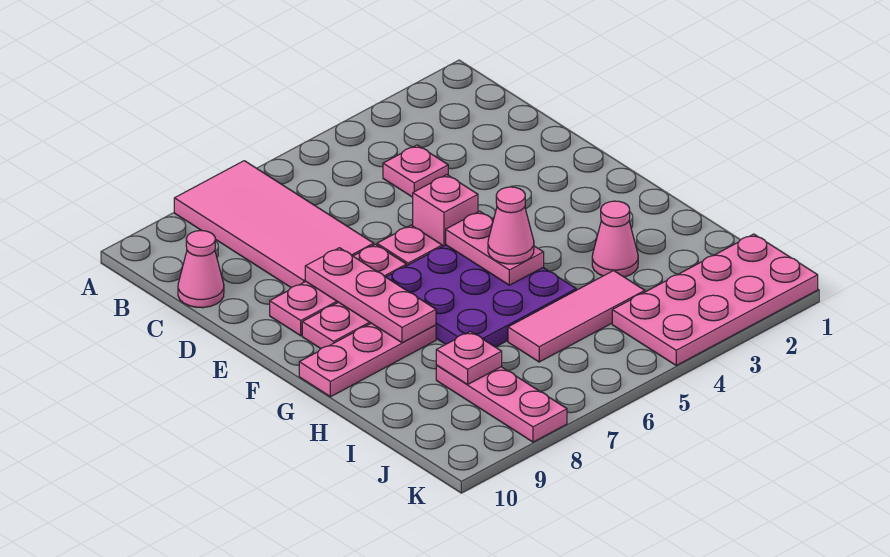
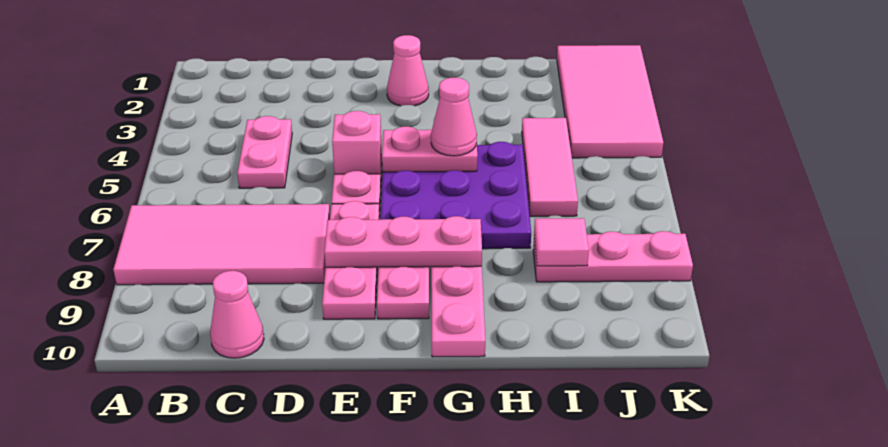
pink 1x1 plate [383,145,448,197] -> pink 1x2 plate [237,116,292,188]
pink 1x1 cone [592,201,638,277] -> pink 1x1 cone moved to [387,35,429,106]
pink 1x1 plate [436,331,502,384] -> pink 1x1 tile [534,218,589,266]
pink 2x4 plate [612,234,818,365] -> pink 2x4 tile [557,45,663,158]

